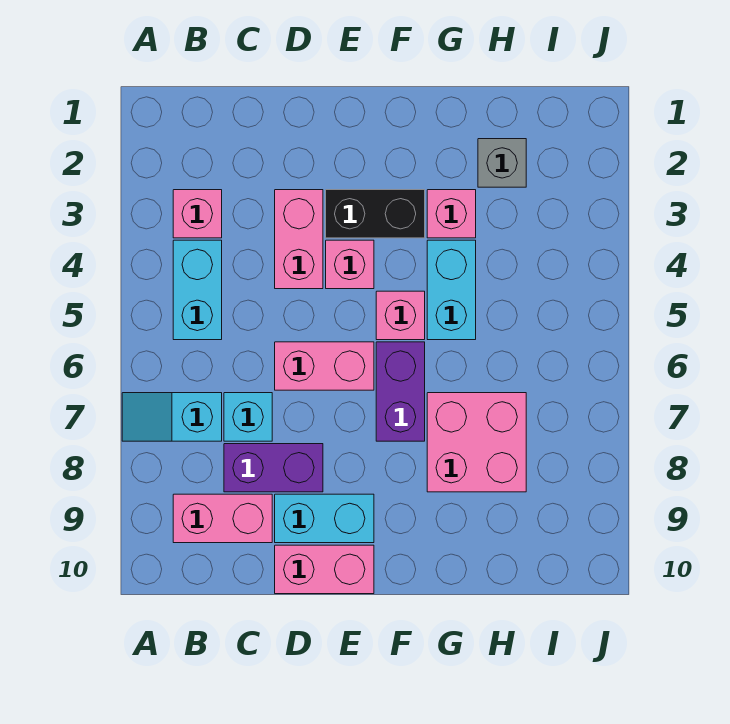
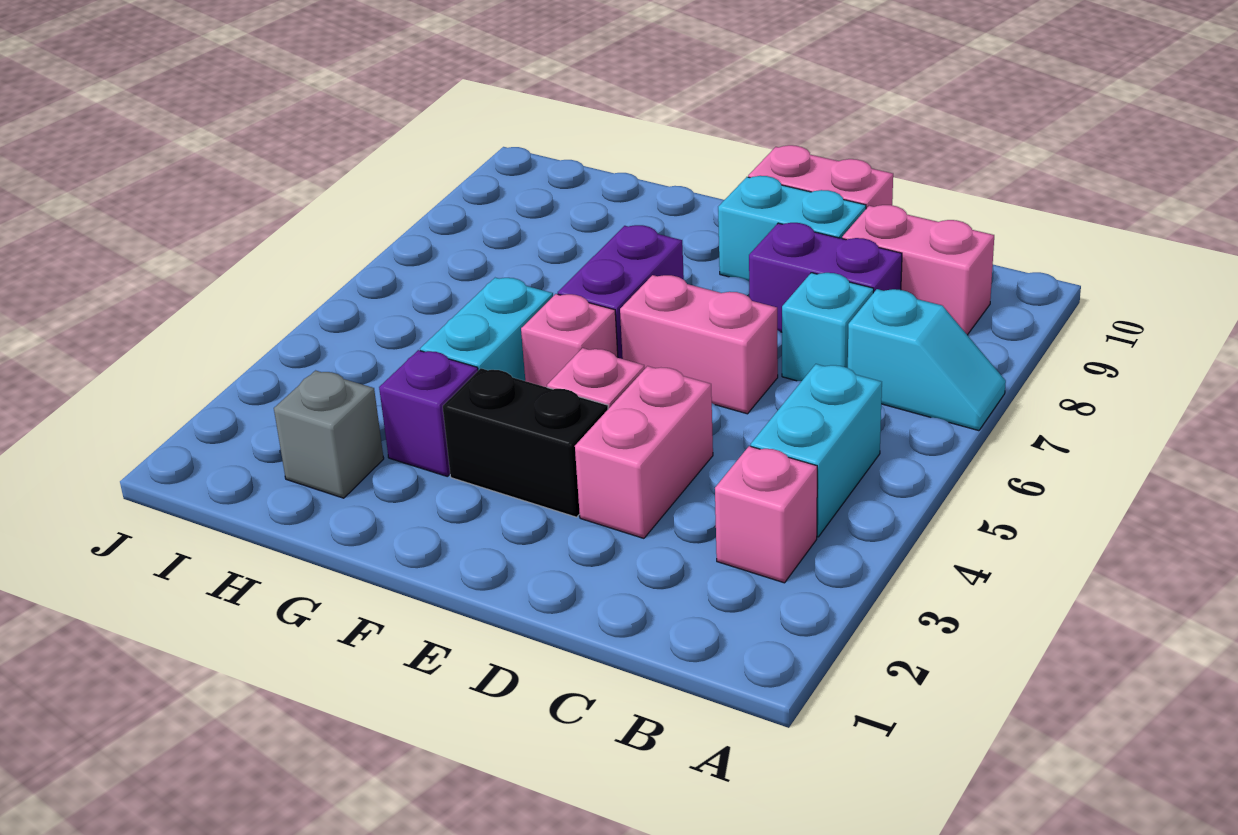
pink 1x1 brick [427,190,476,238] -> purple 1x1 brick [379,350,478,477]
pink 2x2 brick [427,393,526,492] -> none

